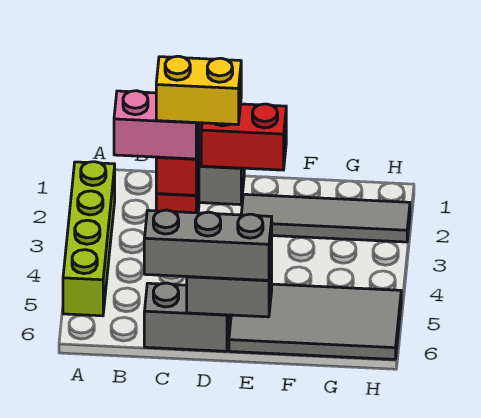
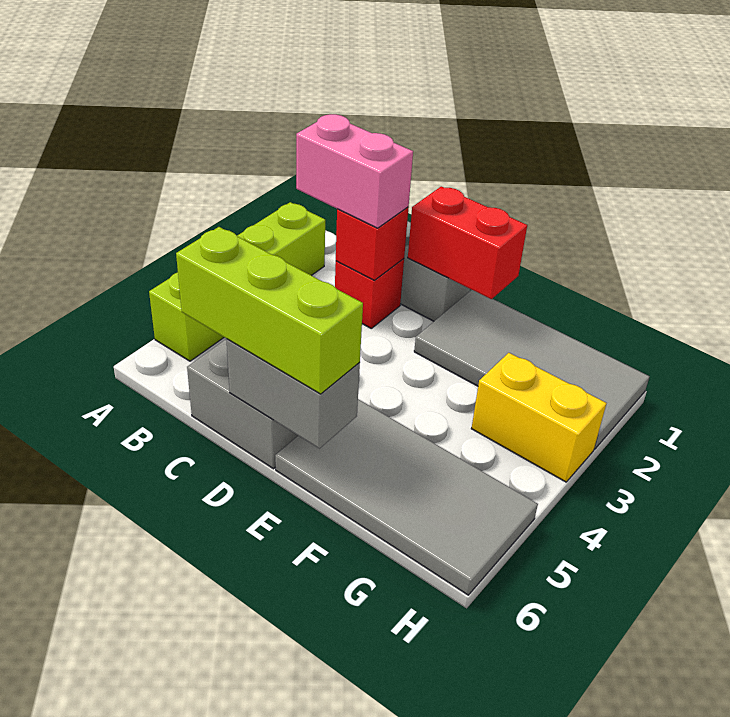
yellow 1x2 brick [156,56,241,125] -> yellow 1x2 brick moved to [471,353,606,482]
grey 1x3 brick [144,210,272,280] -> lime 1x3 brick [176,227,363,394]
grey 1x4 tile [241,194,410,242] -> grey 2x4 tile [414,290,650,449]

